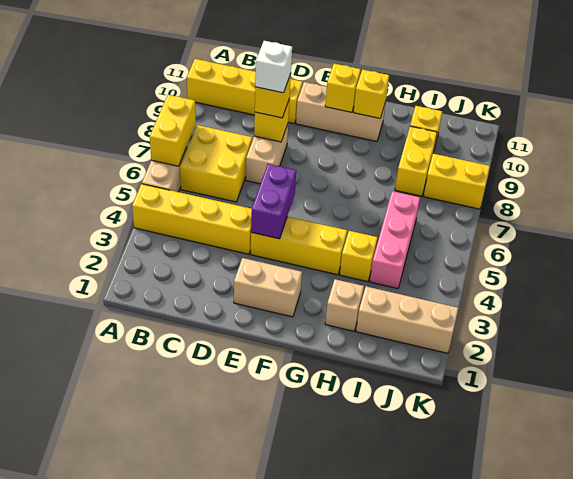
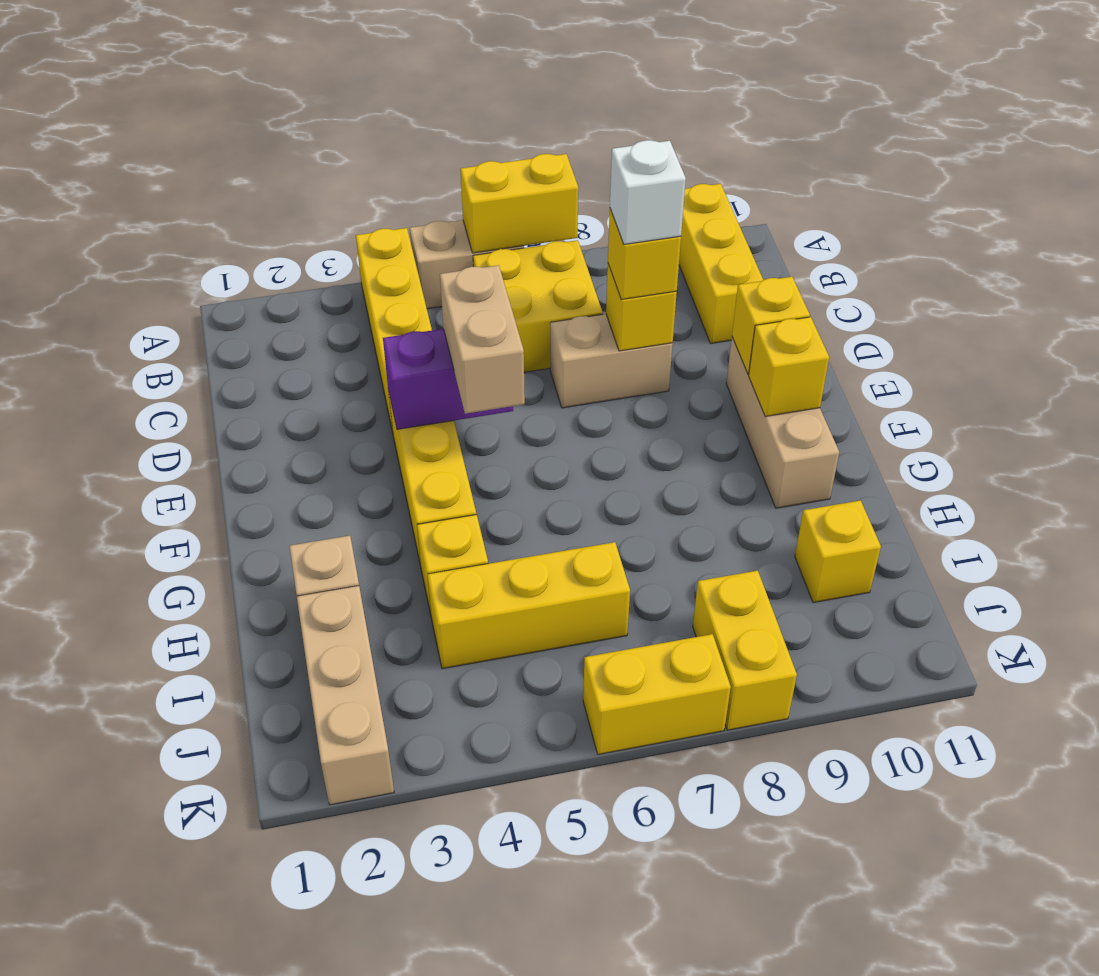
yellow 1x4 brick [187,59,303,124] -> yellow 1x3 brick [679,184,763,344]
tan 1x2 brick [234,258,302,317] -> tan 1x2 brick moved to [440,265,525,414]
yellow 1x1 brick [354,69,389,118] -> yellow 1x1 brick moved to [732,277,810,374]
pink 1x3 brick [370,191,420,289] -> yellow 1x3 brick [427,542,630,669]
yellow 1x2 brick [395,126,437,196] -> yellow 1x2 brick moved to [583,634,731,754]

